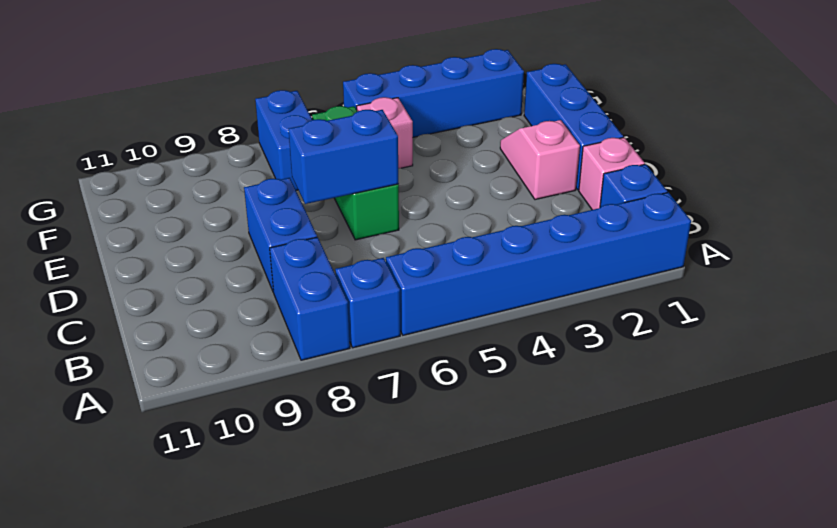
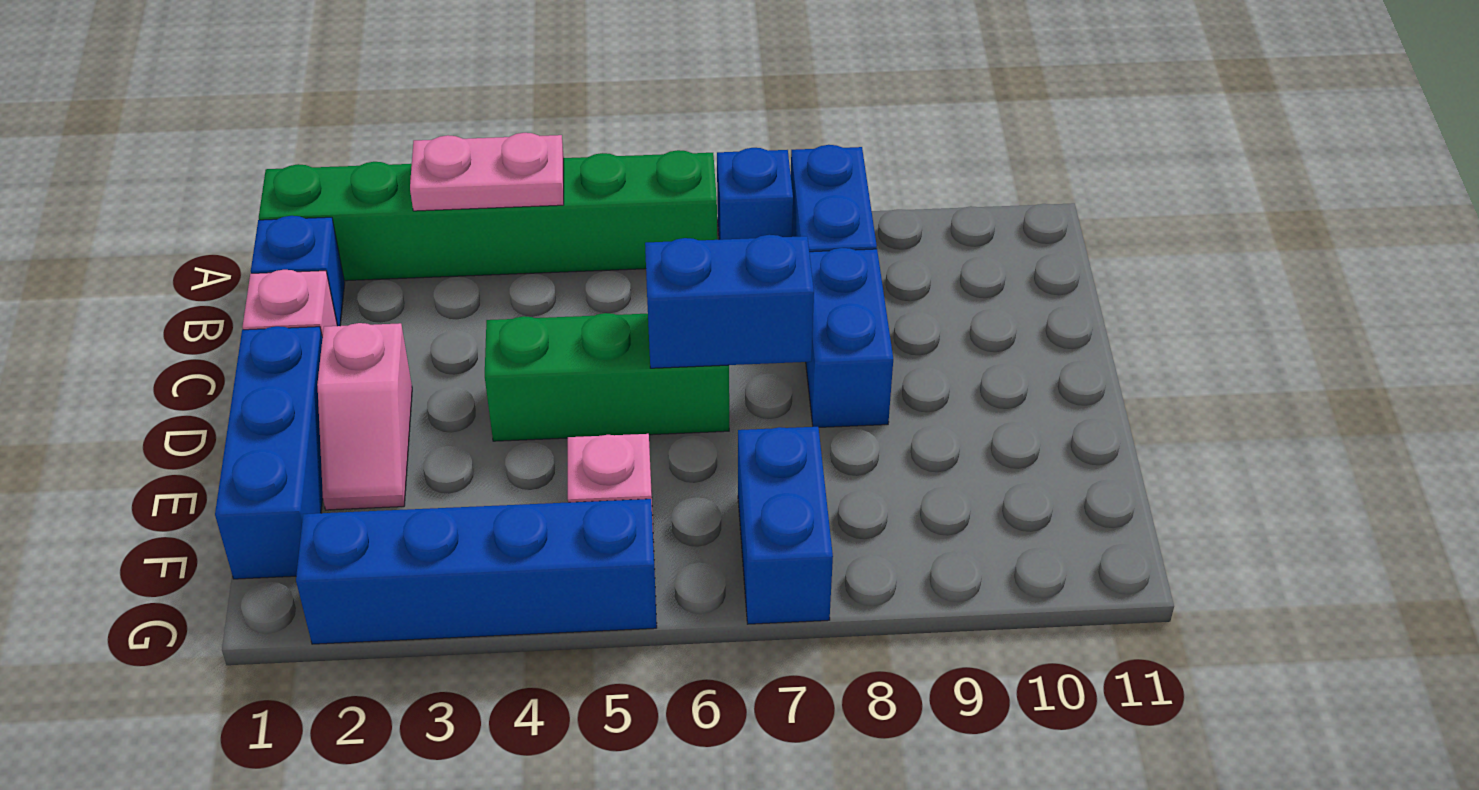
blue 1x6 brick [386,192,691,335] -> green 1x6 brick [259,150,717,281]
none -> pink 1x2 plate [410,133,564,211]
green 1x3 brick [312,106,399,240] -> green 1x3 brick turned to [485,313,729,441]

